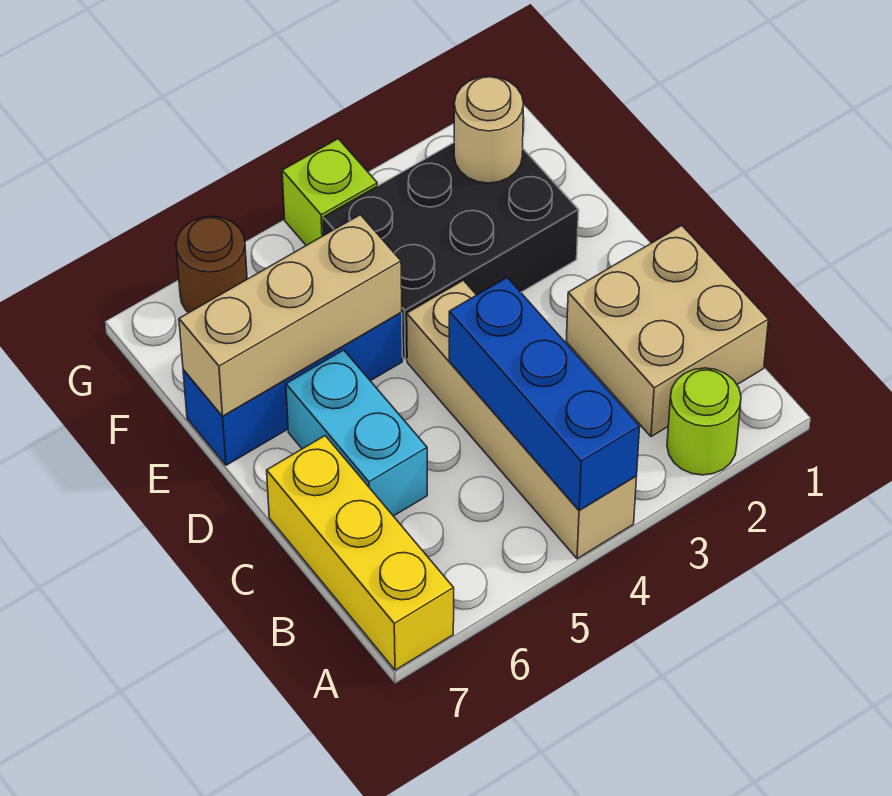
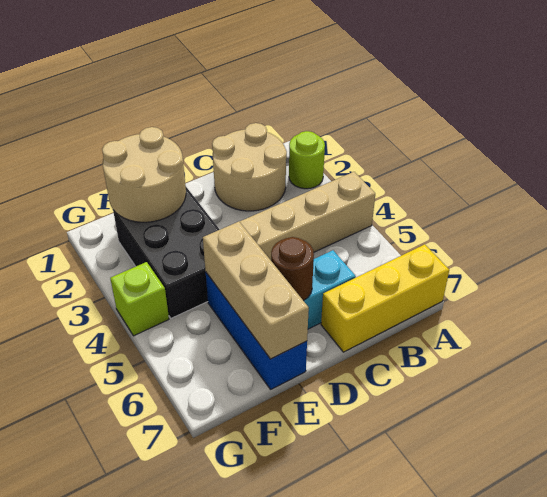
blue 1x3 brick [449,278,640,510] -> none
tan 2x2 brick [566,225,768,437] -> tan 2x2 round brick [212,123,287,211]
tan 1x1 round brick [454,76,524,183] -> tan 2x2 round brick [102,127,186,222]
brown 1x1 round brick [176,216,247,313] -> brown 1x1 round brick moved to [271,237,314,301]

